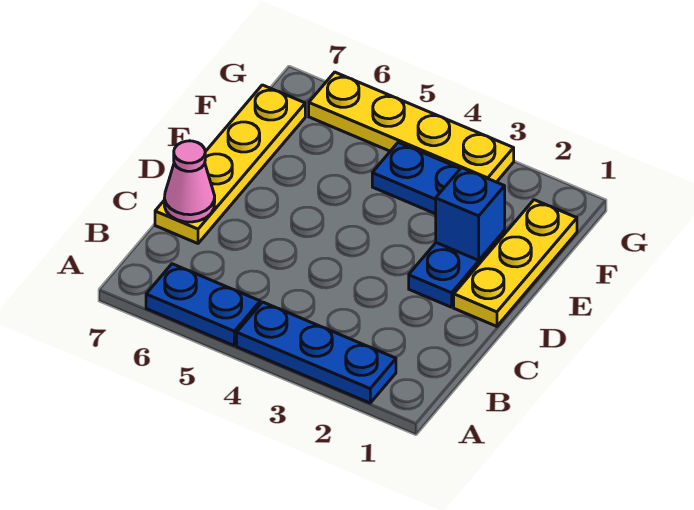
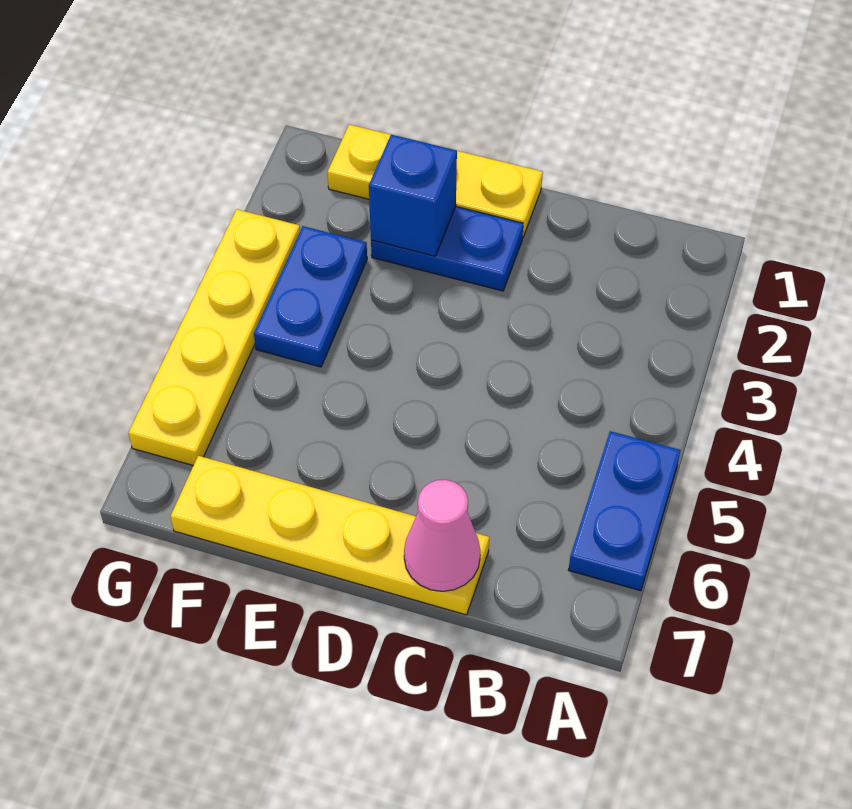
blue 1x3 plate [237,302,396,403] -> none

